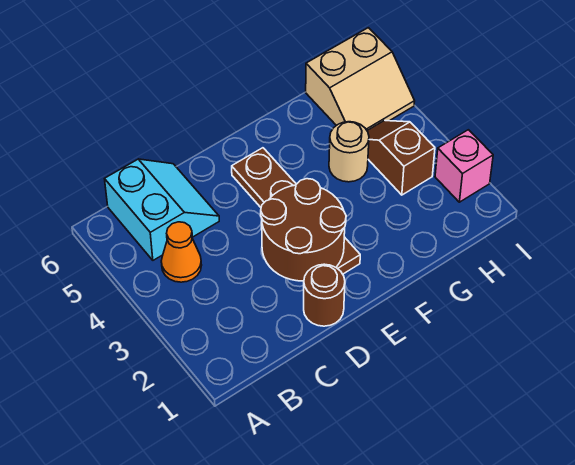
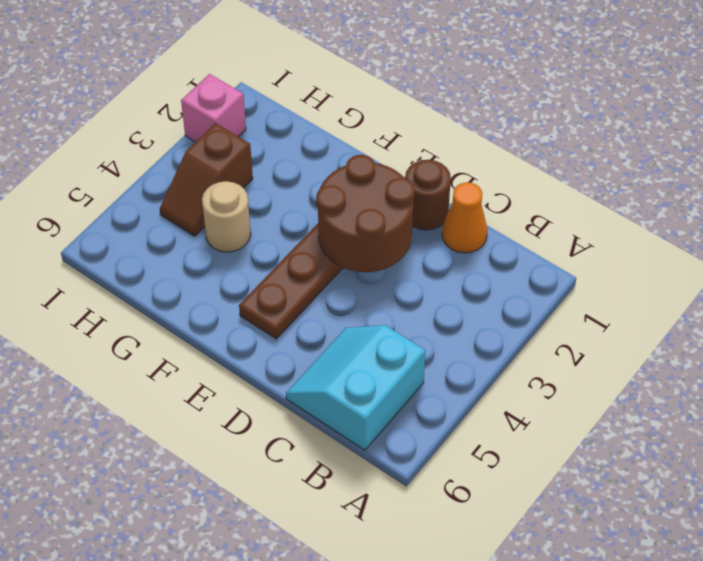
orange 1x1 cone [161,222,202,282] -> orange 1x1 cone moved to [442,182,487,253]
tan 2x2 slope [306,28,415,130] -> none

